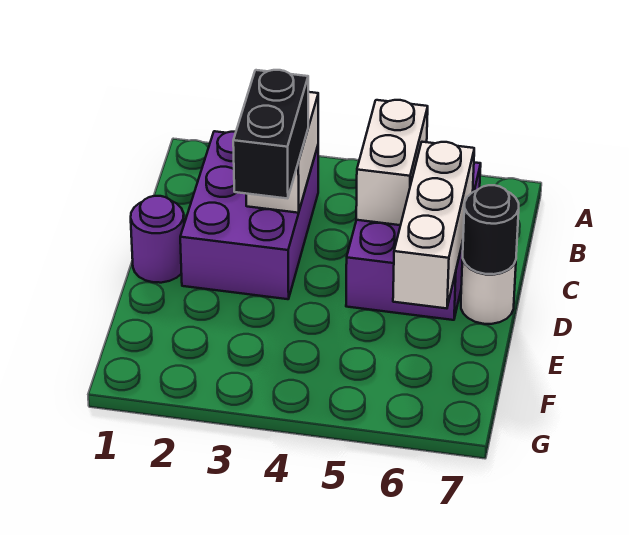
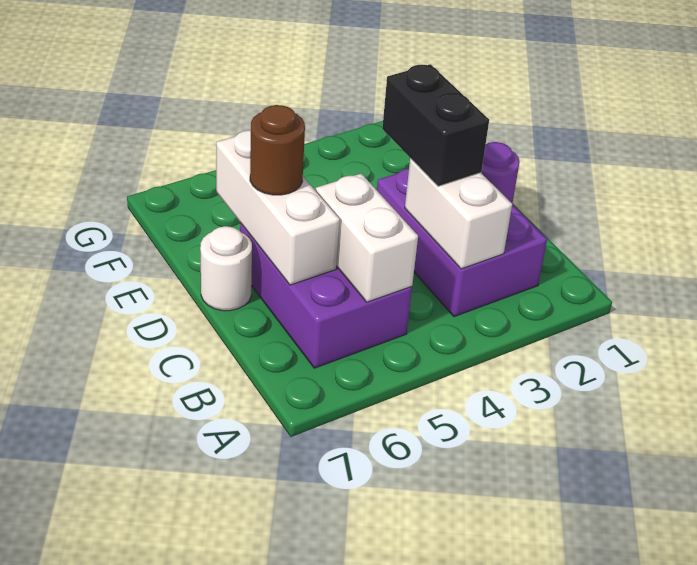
none -> brown 1x1 round brick [250,105,305,195]
black 1x1 round brick [463,185,519,274] -> none

